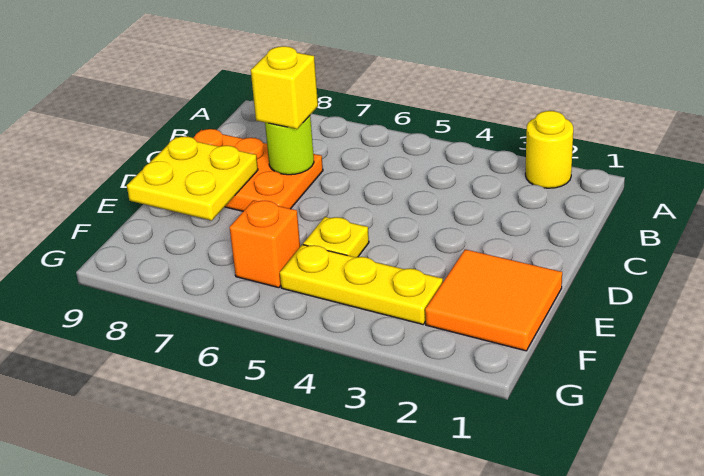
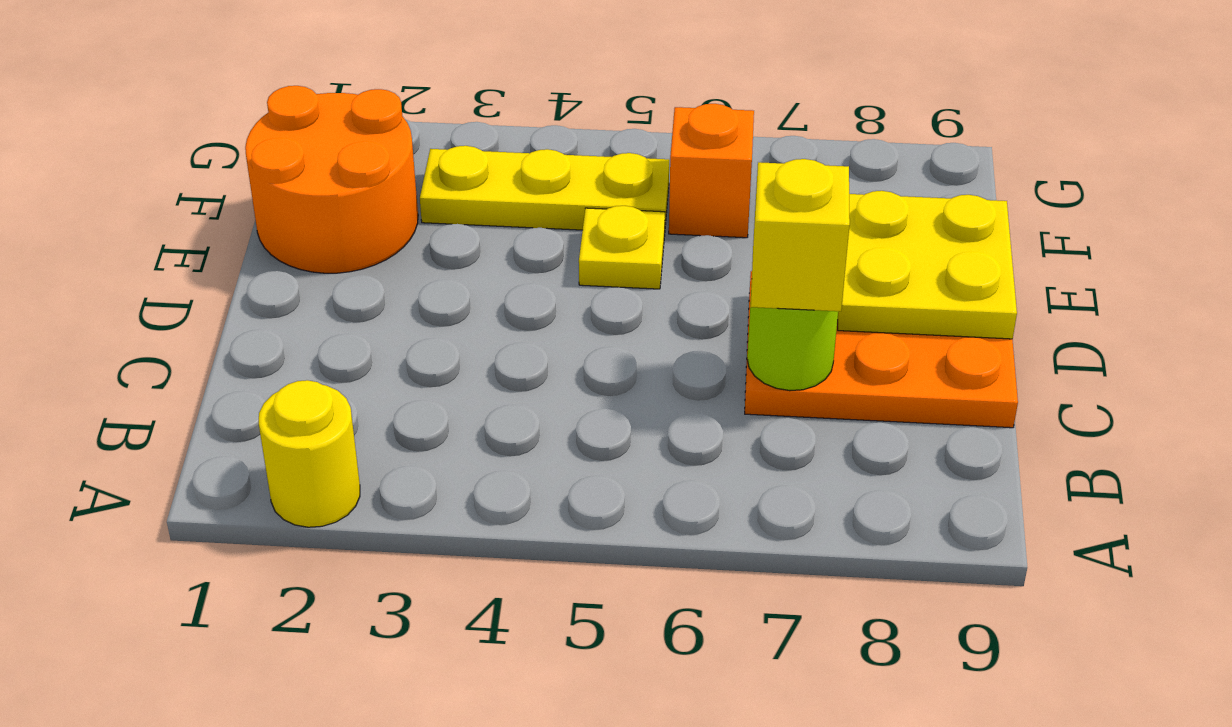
orange 2x2 tile [425,249,562,351] -> orange 2x2 round brick [245,86,418,273]

